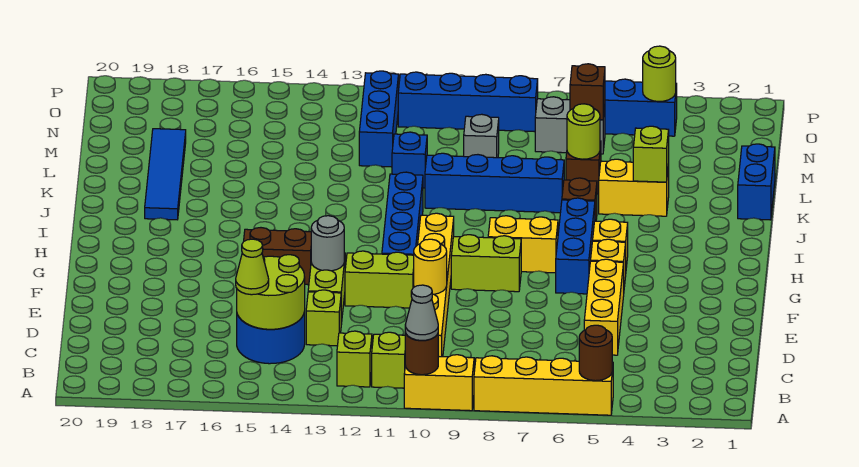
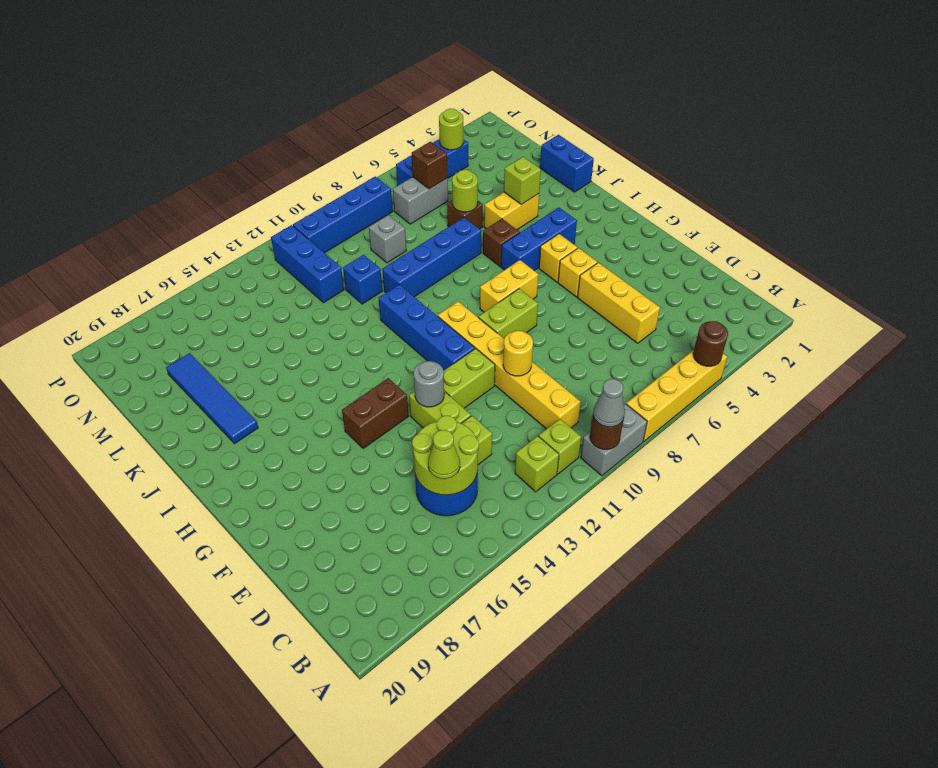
yellow 1x2 brick [404,355,474,411] -> grey 1x2 brick [581,404,647,476]
blue 1x3 brick [556,198,595,294] -> blue 1x3 brick turned to [501,207,577,270]

